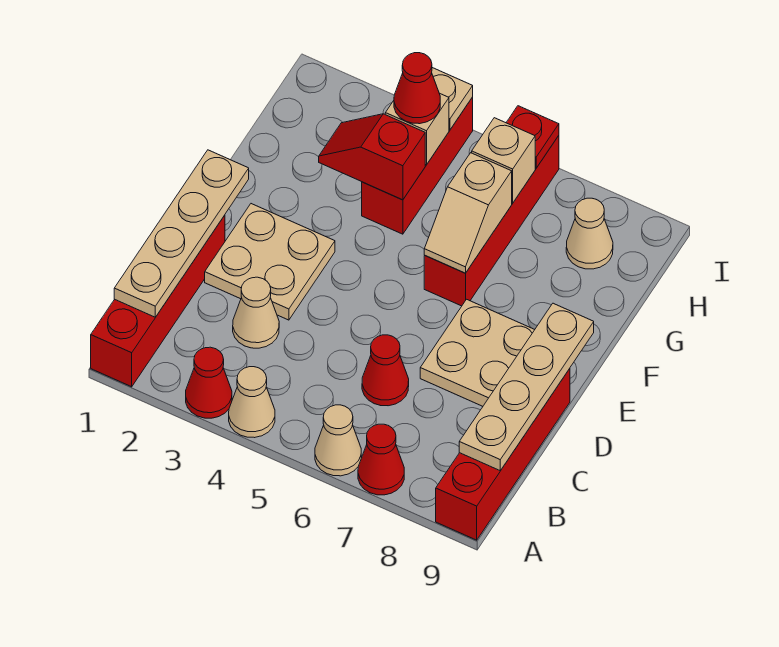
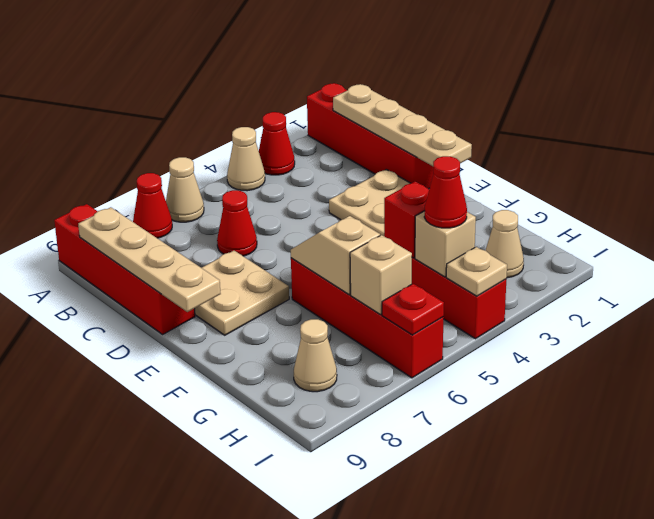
tan 1x1 cone [233,277,279,348] -> tan 1x1 cone moved to [485,210,524,278]

